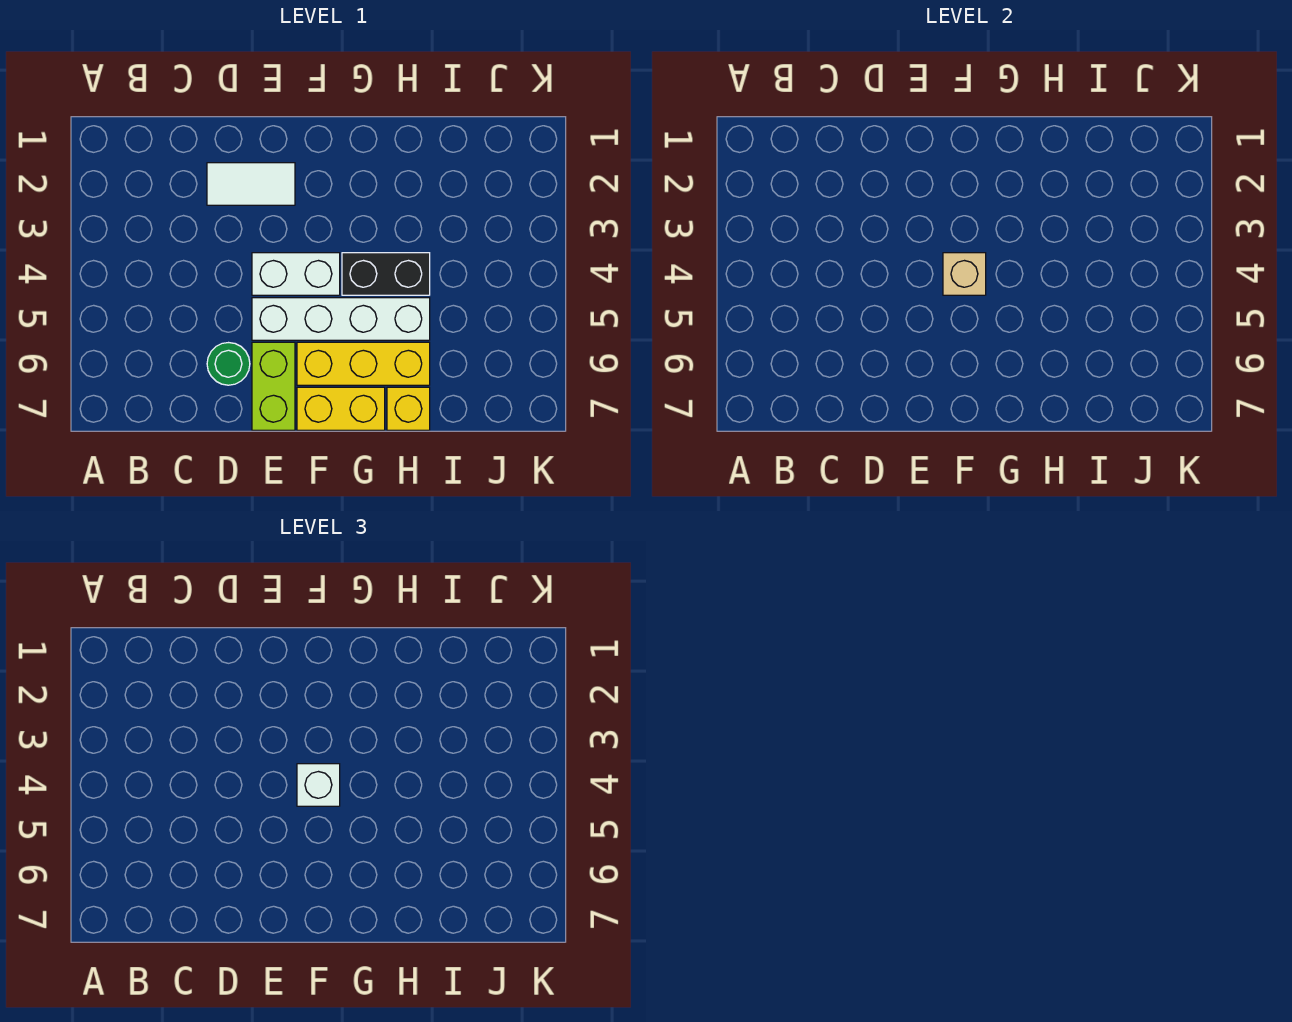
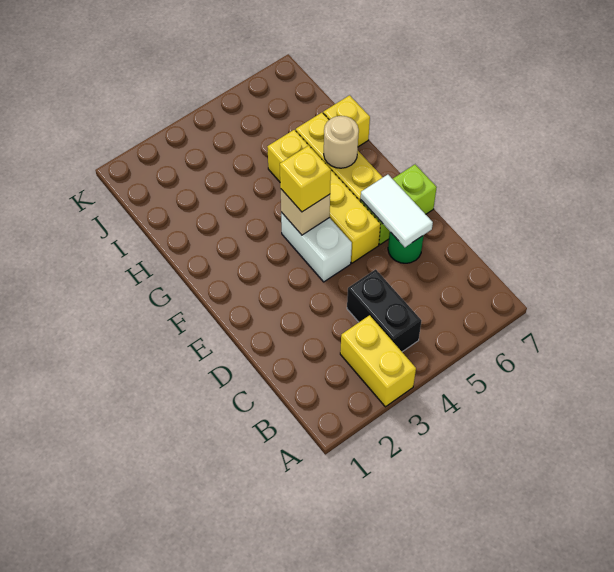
white 1x2 tile [207,163,295,205] -> white 1x2 tile moved to [361,175,433,247]
white 1x4 brick [252,298,430,340] -> yellow 1x4 brick [267,130,380,263]
white 1x1 brick [297,764,340,806] -> yellow 1x1 brick [280,145,331,212]
yellow 1x2 brick [297,387,385,430] -> yellow 1x2 brick moved to [340,315,416,407]
black 1x2 brick [342,253,430,295] -> black 1x2 brick moved to [347,269,421,352]
none -> tan 1x1 round brick [324,116,359,168]

